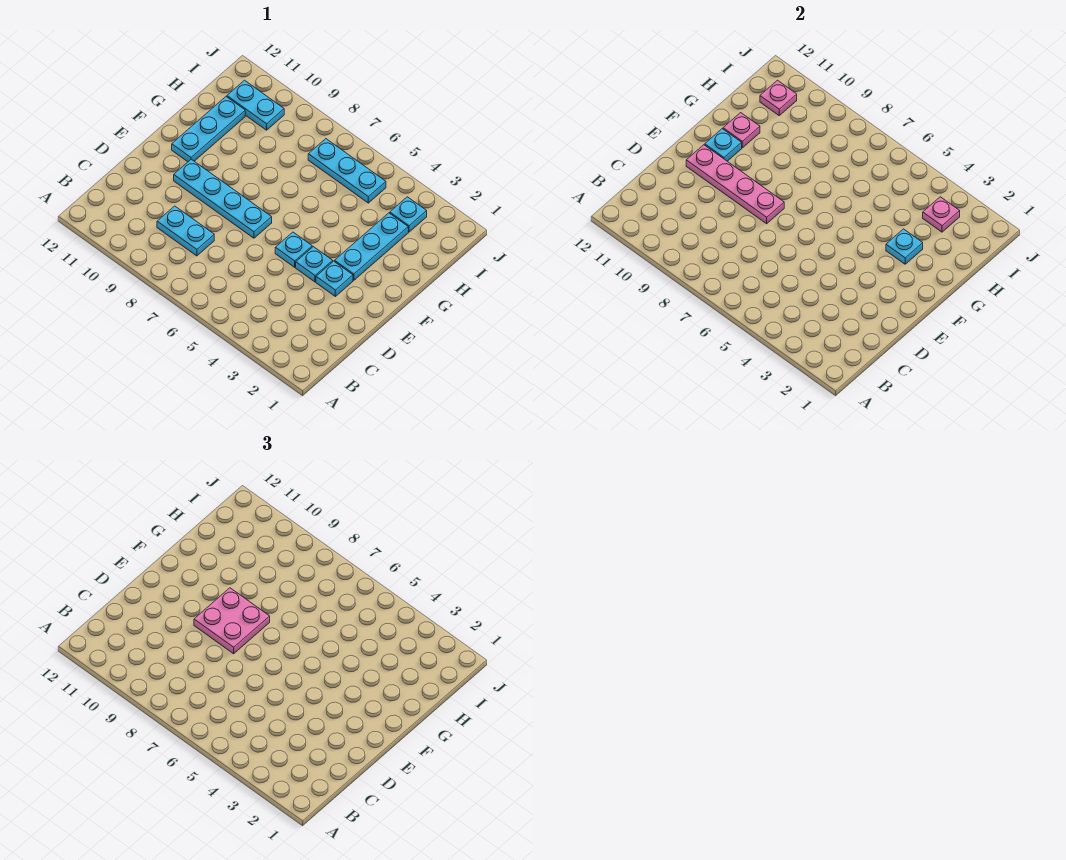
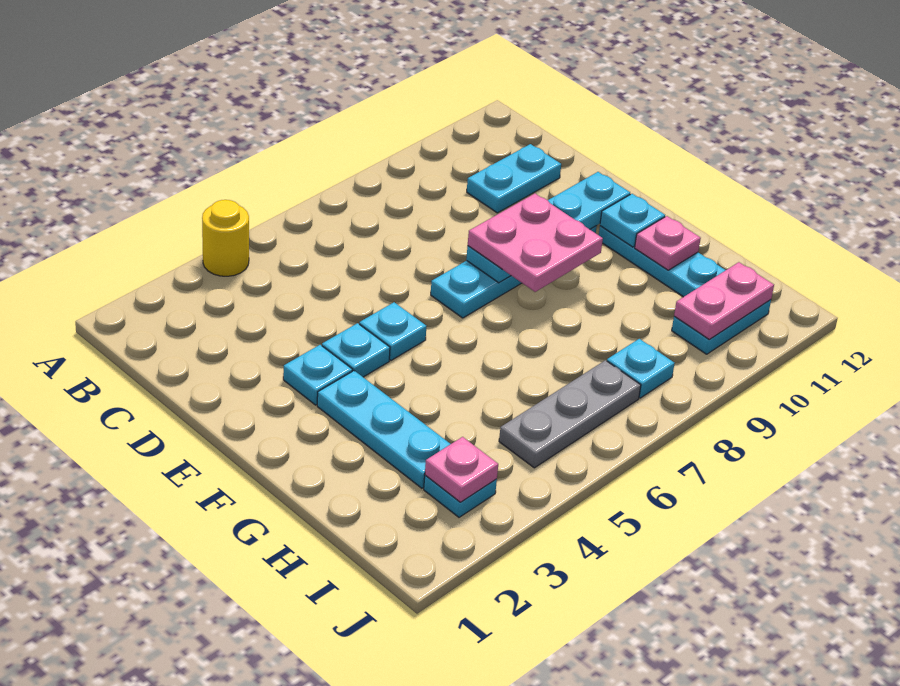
none -> yellow 1x1 round brick [202,200,249,276]
cyan 1x2 plate [157,206,214,256] -> cyan 1x2 plate moved to [467,144,561,213]
pink 1x4 plate [686,145,784,224] -> cyan 1x4 plate [466,172,630,283]
cyan 1x1 plate [886,229,923,264] -> cyan 1x1 plate moved to [607,339,675,398]
cyan 1x3 plate [308,139,386,203] -> grey 1x3 plate [499,360,641,468]
pink 1x1 plate [760,80,797,115] -> pink 1x2 plate [674,262,774,340]

